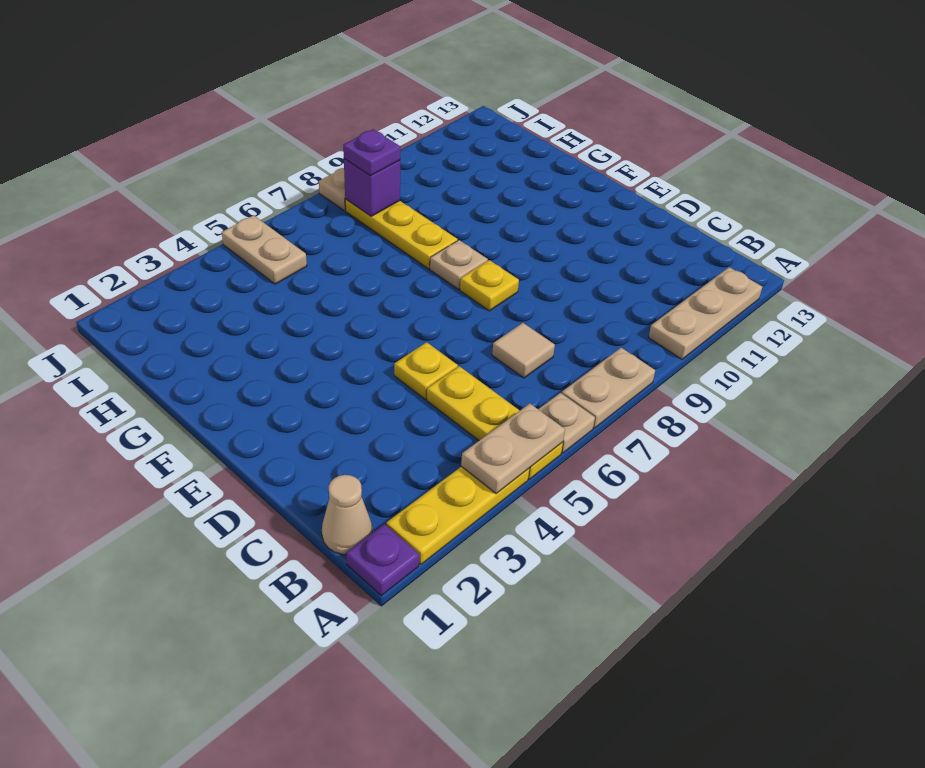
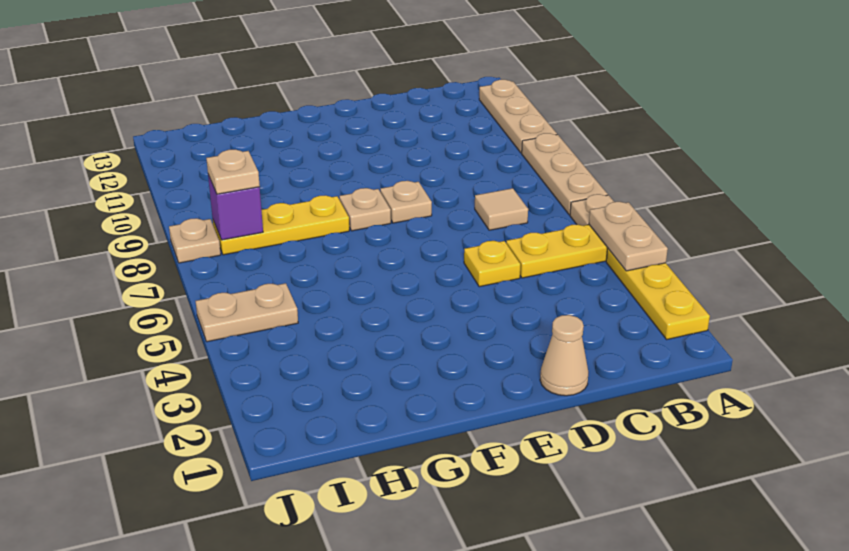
purple 1x1 plate [346,524,419,596] -> none
tan 1x2 plate [562,348,655,428] -> tan 1x3 plate [522,133,608,215]
tan 1x1 cone [322,475,372,554] -> tan 1x1 cone moved to [540,315,589,396]
yellow 1x1 plate [460,260,519,311] -> tan 1x1 plate [380,181,432,223]
purple 1x1 plate [343,129,400,176] -> tan 1x1 plate [206,149,260,194]

